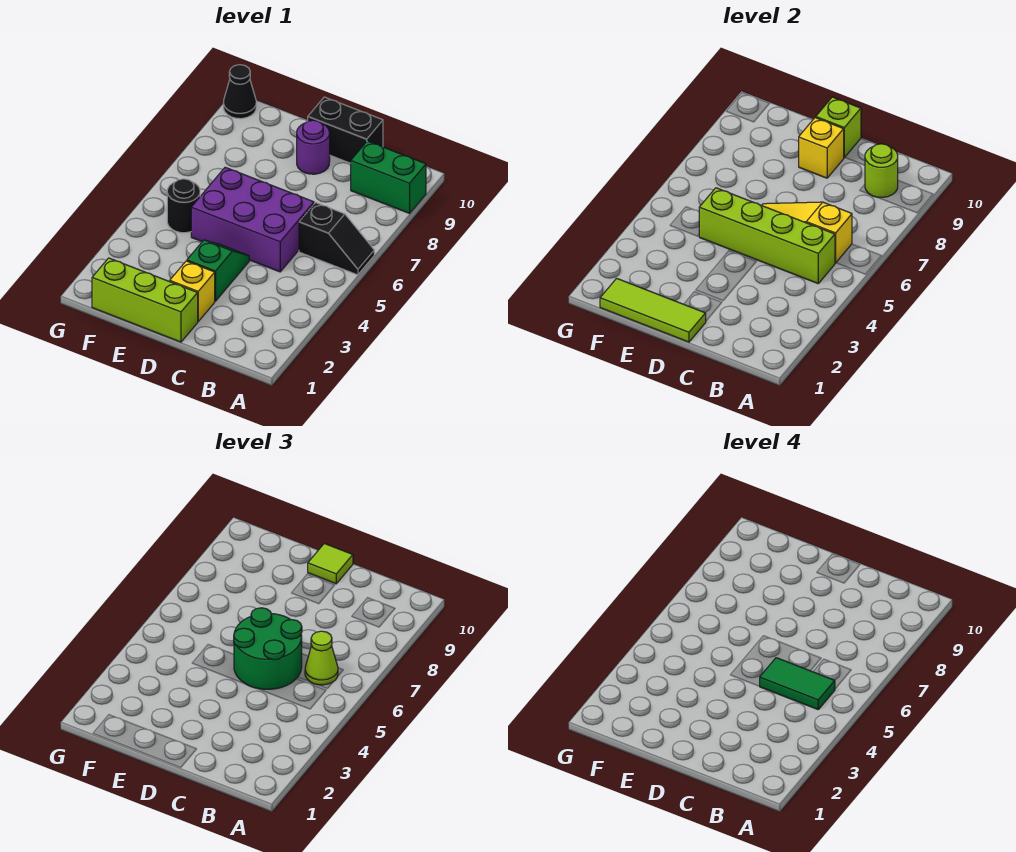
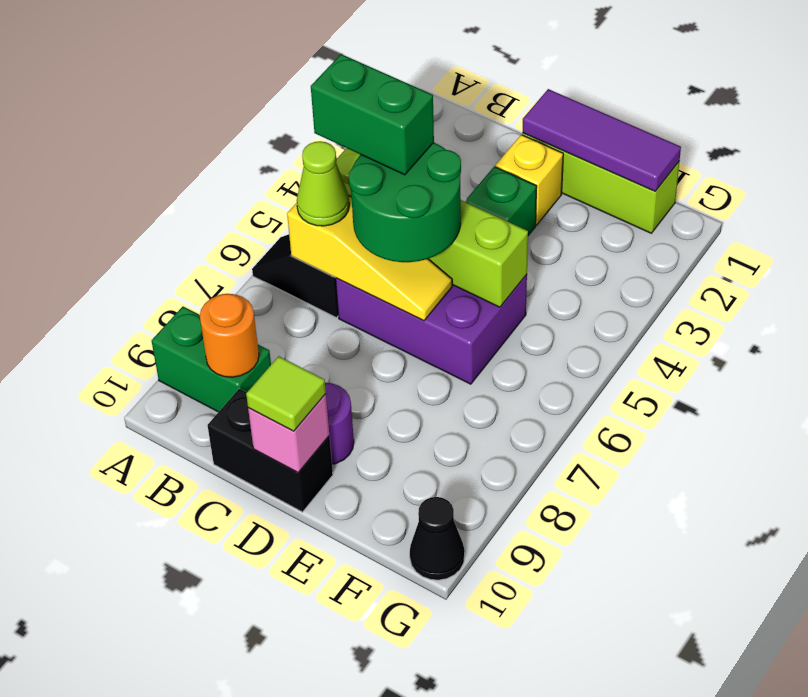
green 1x2 tile [760,658,835,709] -> green 1x2 brick [311,54,434,175]
lime 1x1 round brick [865,144,898,197] -> orange 1x1 round brick [200,294,259,377]
lime 1x3 tile [600,278,706,342] -> purple 1x3 tile [523,89,681,191]
yellow 1x1 brick [799,118,844,178] -> none
lime 1x1 brick [816,97,861,158] -> pink 1x1 brick [248,394,329,473]
black 1x1 round brick [167,179,200,233] -> none

